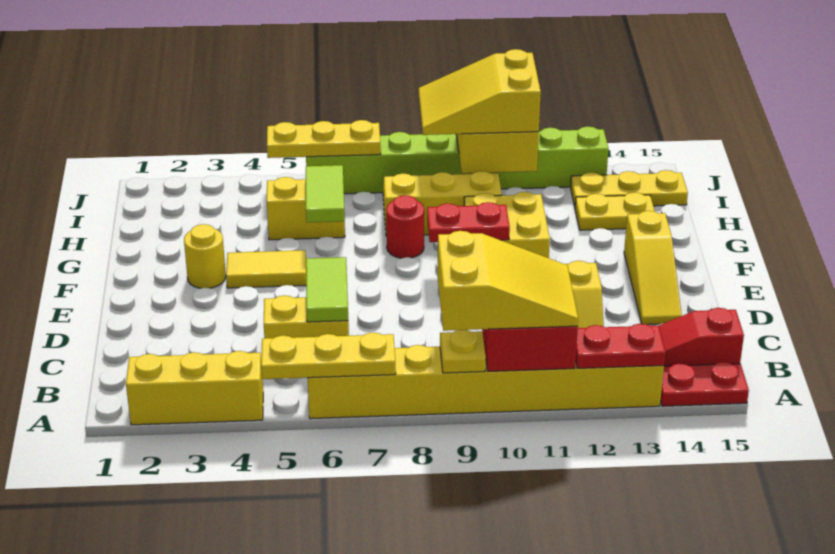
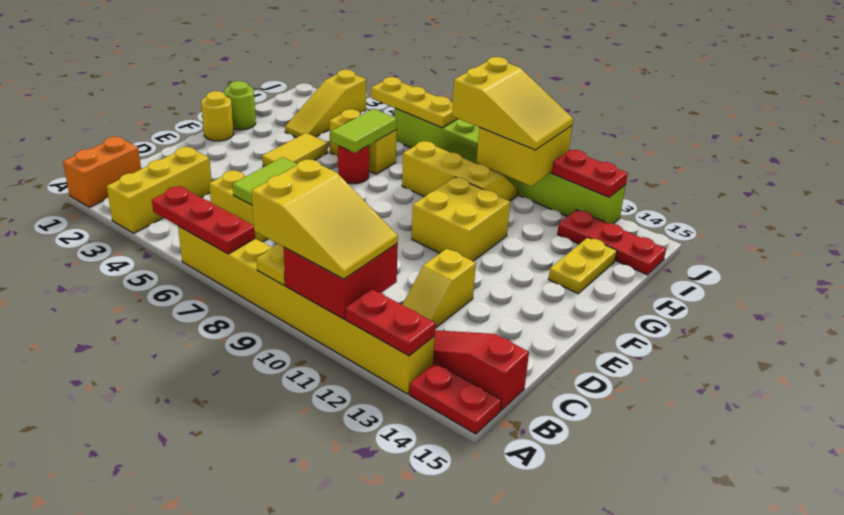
none -> orange 1x2 brick [63,137,141,207]
yellow 1x3 brick [126,351,263,425] -> yellow 1x3 brick turned to [107,147,212,233]
yellow 1x3 plate [261,332,396,379] -> red 1x3 plate [152,186,255,254]
yellow 1x3 slope [624,211,682,325] -> yellow 1x3 slope moved to [285,70,366,138]
yellow 1x1 round brick [184,224,226,288] -> yellow 1x1 round brick moved to [201,91,234,141]
yellow 1x2 tile [226,250,306,288] -> yellow 1x2 tile turned to [262,133,328,167]
red 1x2 plate [427,202,510,242] -> red 1x2 plate moved to [552,150,628,197]
none -> lime 1x1 round brick [225,81,256,130]
red 1x1 round brick [386,195,424,258] -> red 1x1 round brick moved to [338,145,369,184]
yellow 1x2 plate [575,192,655,230] -> yellow 1x2 plate turned to [549,237,617,293]
yellow 2x3 slope [419,49,541,135] -> yellow 2x3 slope turned to [452,57,573,150]
yellow 1x3 plate [571,170,688,206] -> red 1x3 plate [557,210,666,275]

